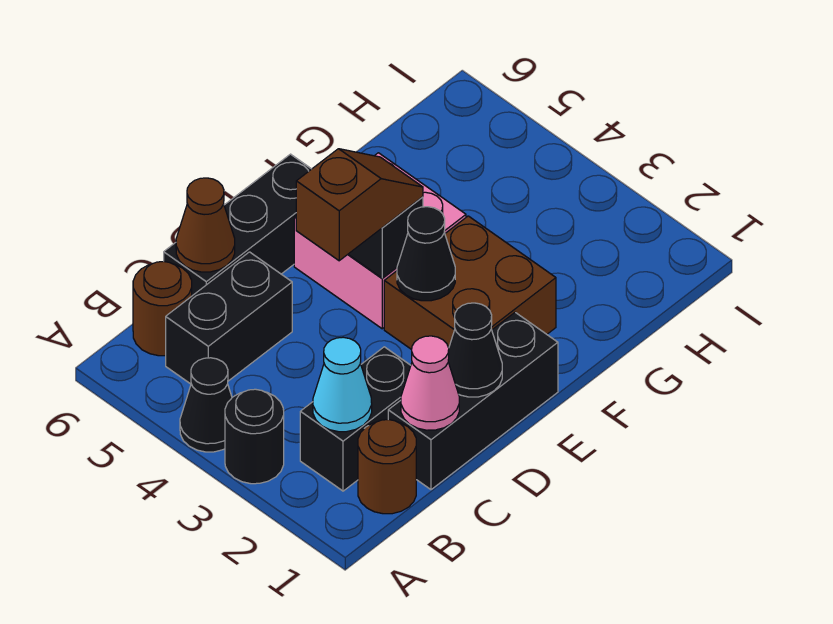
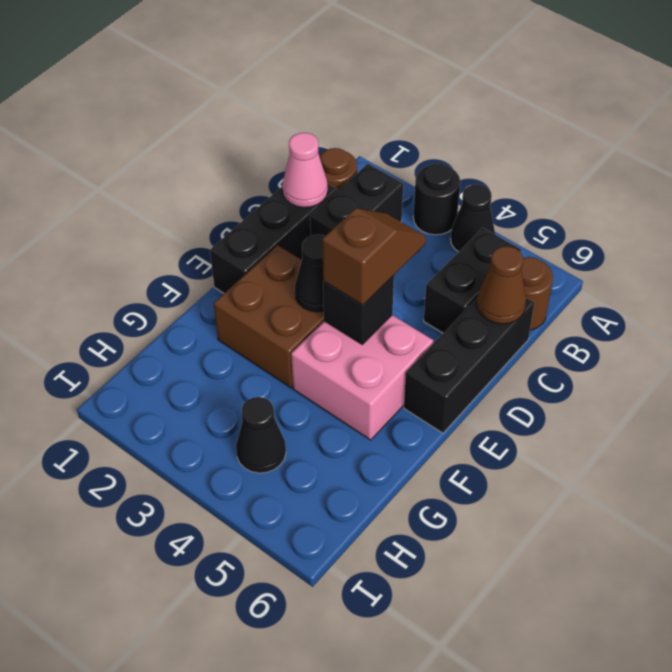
cyan 1x1 cone [313,337,372,432] -> none
black 1x1 cone [448,303,502,397] -> black 1x1 cone moved to [236,397,286,473]
brown 1x2 slope [296,149,423,261] -> brown 1x2 slope turned to [322,208,426,305]

